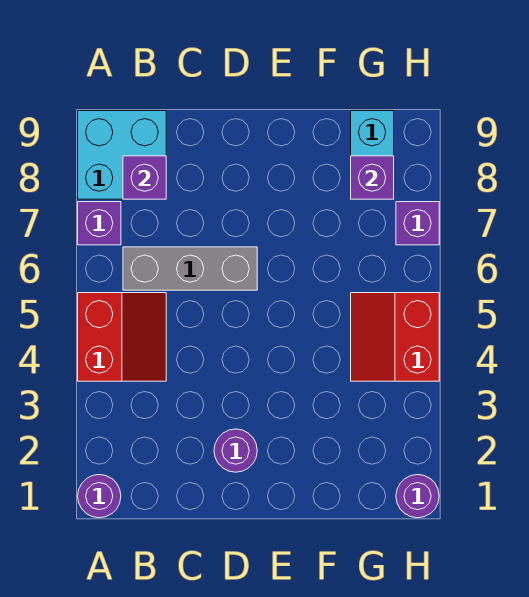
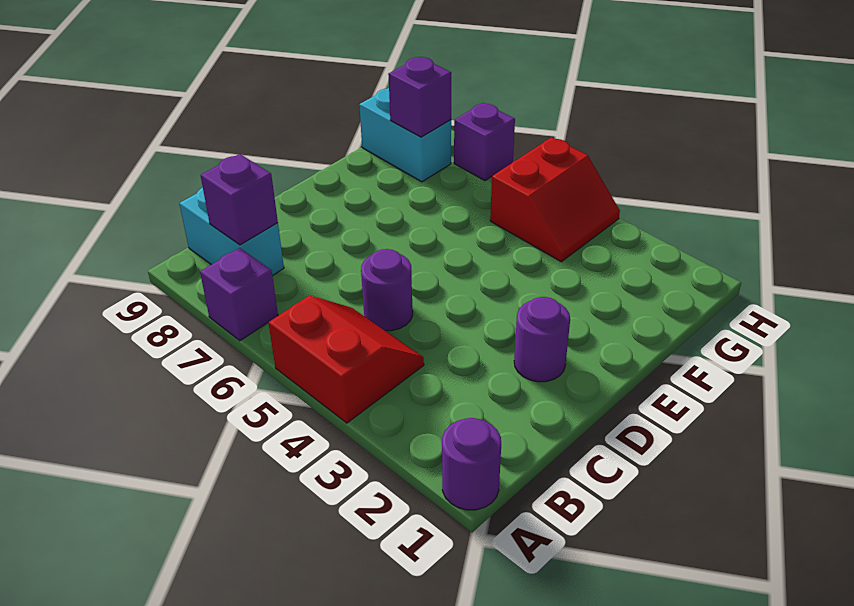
cyan 2x2 brick [78,111,166,199] -> cyan 1x2 brick [179,188,284,276]
grey 1x3 brick [123,247,257,290] -> none
red 2x2 slope [351,293,439,381] -> red 2x2 slope turned to [490,137,620,262]
purple 1x1 round brick [396,475,439,518] -> purple 1x1 round brick moved to [361,249,413,331]

